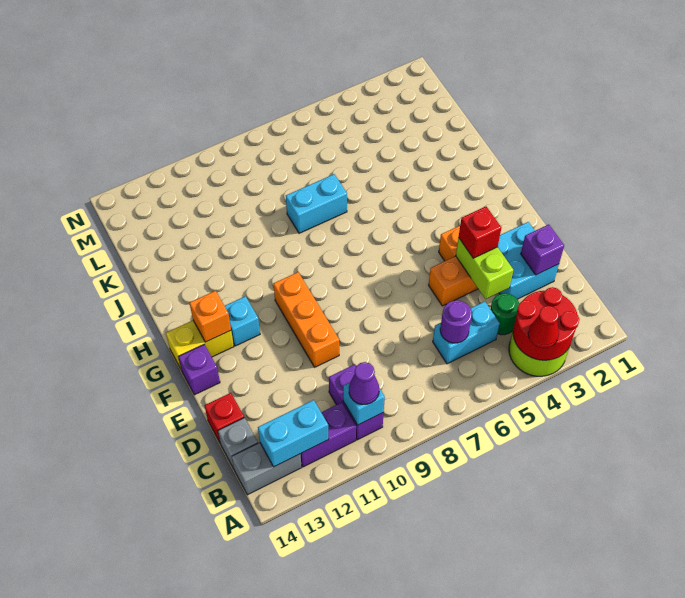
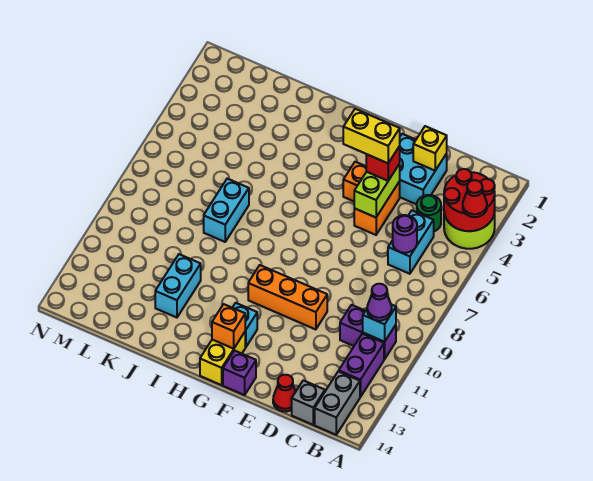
cyan 1x2 brick [258,400,329,467] -> cyan 1x2 brick moved to [155,254,201,318]
purple 1x1 brick [521,224,564,275] -> yellow 1x1 brick [413,126,447,171]
lime 1x2 brick [456,238,513,299] -> lime 1x2 brick turned to [354,164,400,217]
red 1x1 brick [204,393,244,442] -> red 1x1 cone [273,375,295,412]
none -> yellow 1x2 brick [343,109,400,163]

